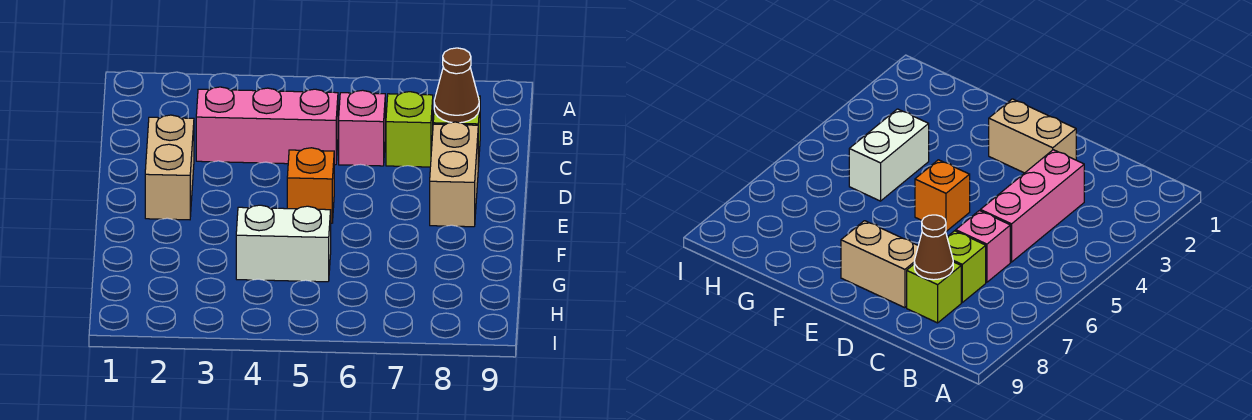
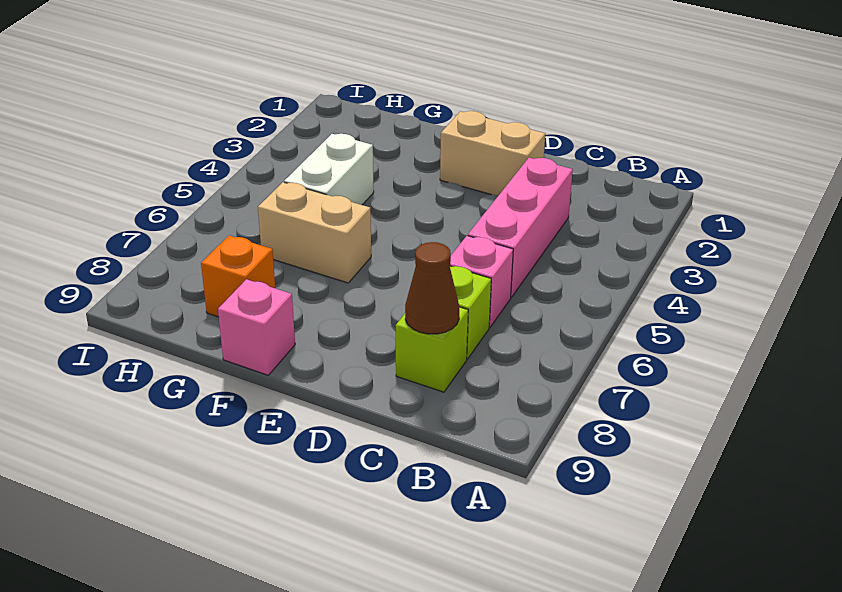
tan 1x2 brick [430,122,478,227] -> tan 1x2 brick moved to [258,182,371,283]
orange 1x1 brick [287,148,334,223] -> orange 1x1 brick moved to [201,236,275,317]
none -> pink 1x1 brick [218,279,295,375]

